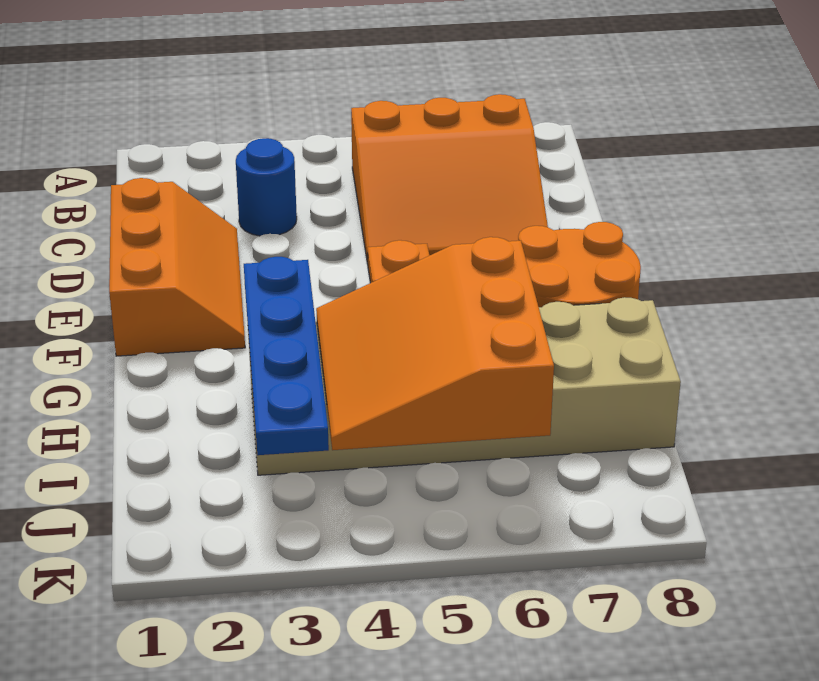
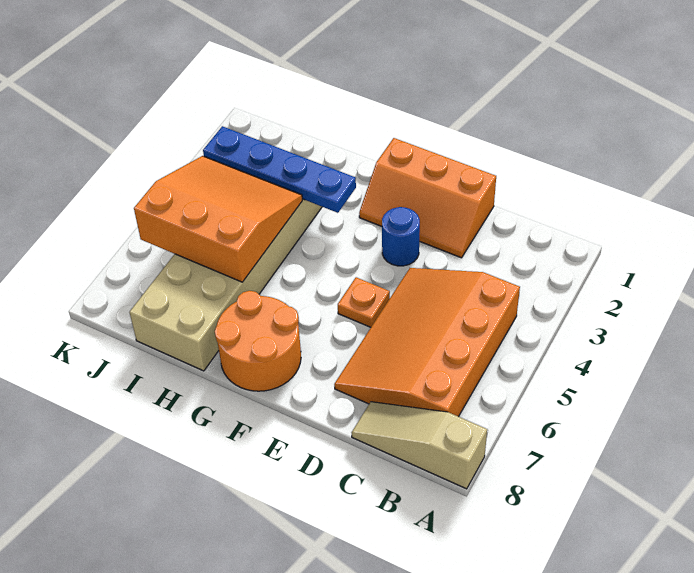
none -> tan 1x3 slope [351,402,487,489]
orange 3x3 slope [351,94,548,264] -> orange 3x4 slope [334,268,520,417]
blue 1x1 round brick [236,138,297,236] -> blue 1x1 round brick moved to [382,207,420,266]

